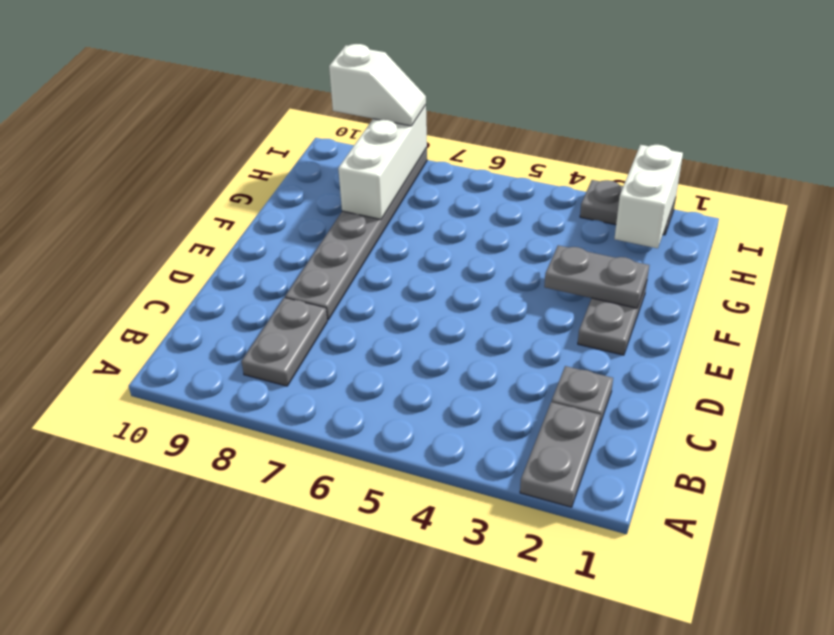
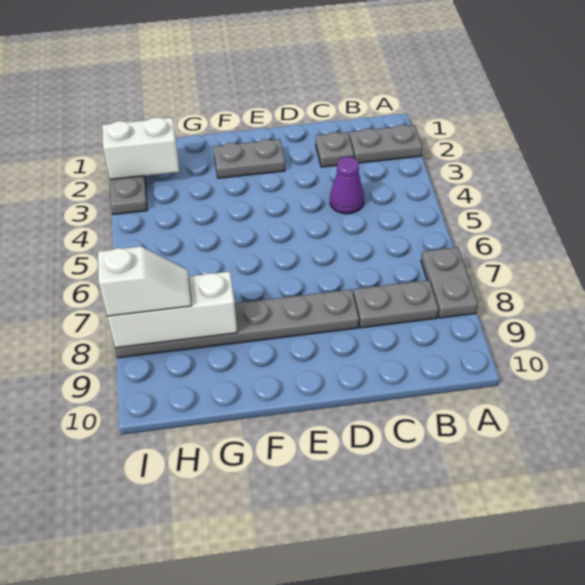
none -> purple 1x1 cone [330,157,364,214]
grey 1x2 plate [544,245,649,308] -> grey 1x2 plate moved to [421,247,478,318]
white 1x2 slope [329,44,426,126] -> white 1x2 slope turned to [98,246,191,316]

